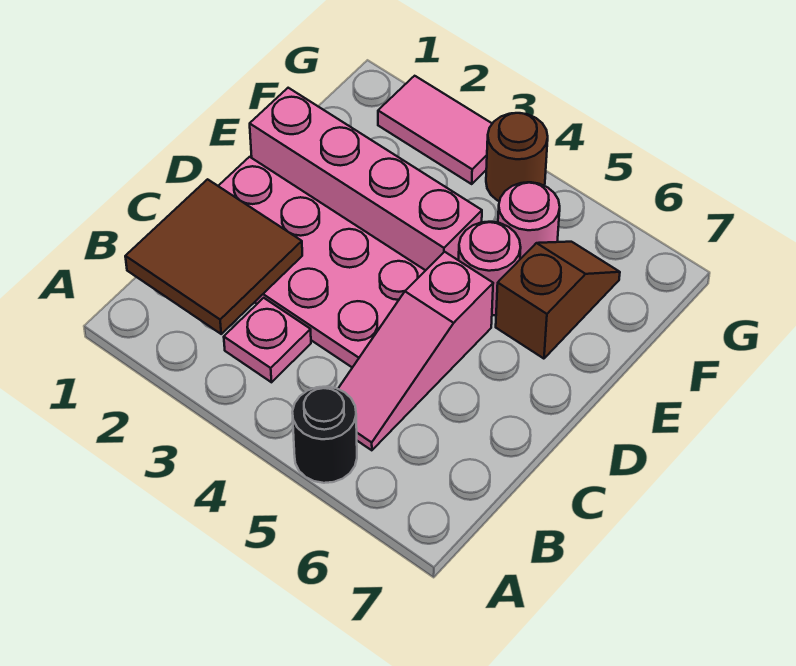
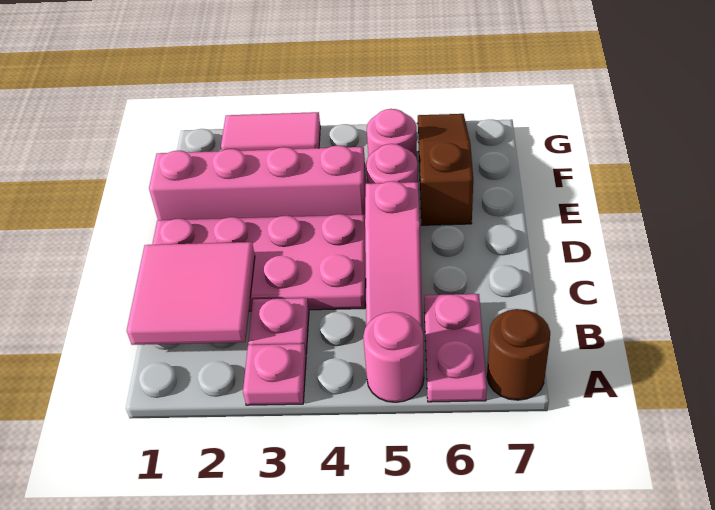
none -> pink 1x1 plate [243,344,306,405]
black 1x1 round brick [292,387,357,483] -> pink 1x1 round brick [363,312,424,402]
none -> pink 1x2 plate [424,294,487,402]
brown 2x2 tile [125,179,302,334] -> pink 2x2 tile [127,242,255,345]
brown 1x2 slope [496,242,620,359] -> brown 1x3 slope [418,114,473,225]
brown 1x1 round brick [486,113,548,201] -> brown 1x1 round brick moved to [487,309,550,400]

